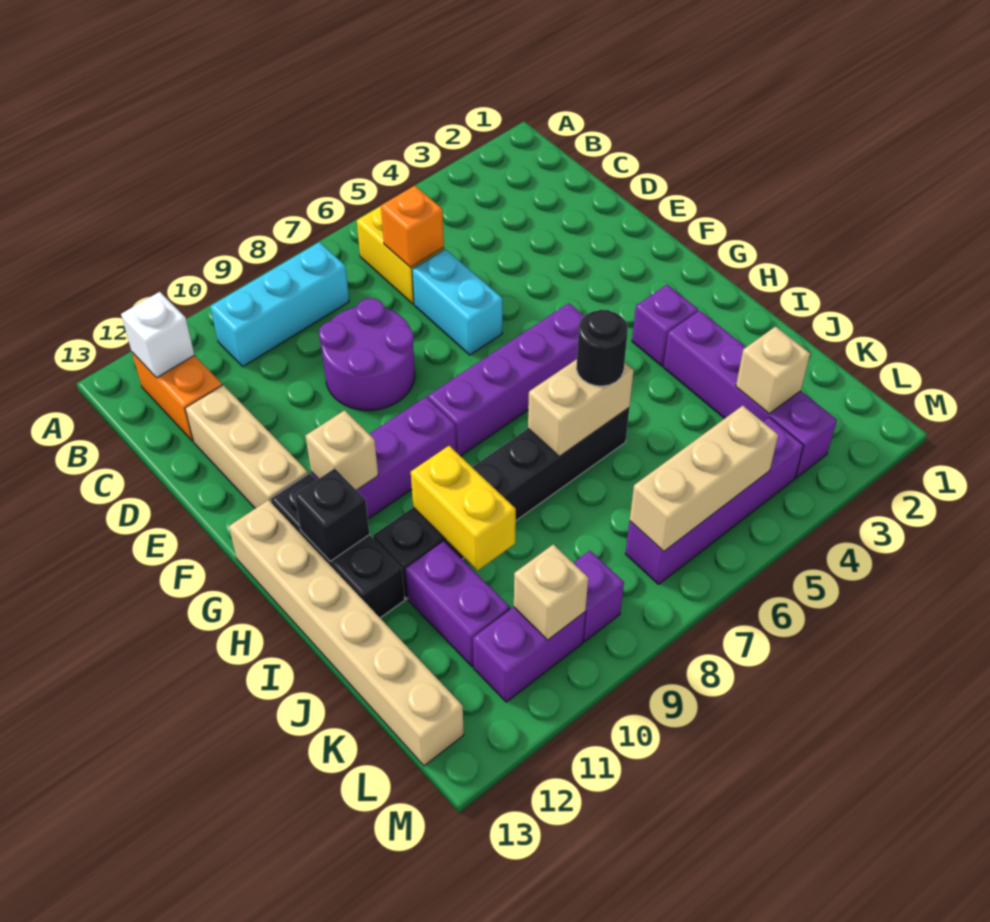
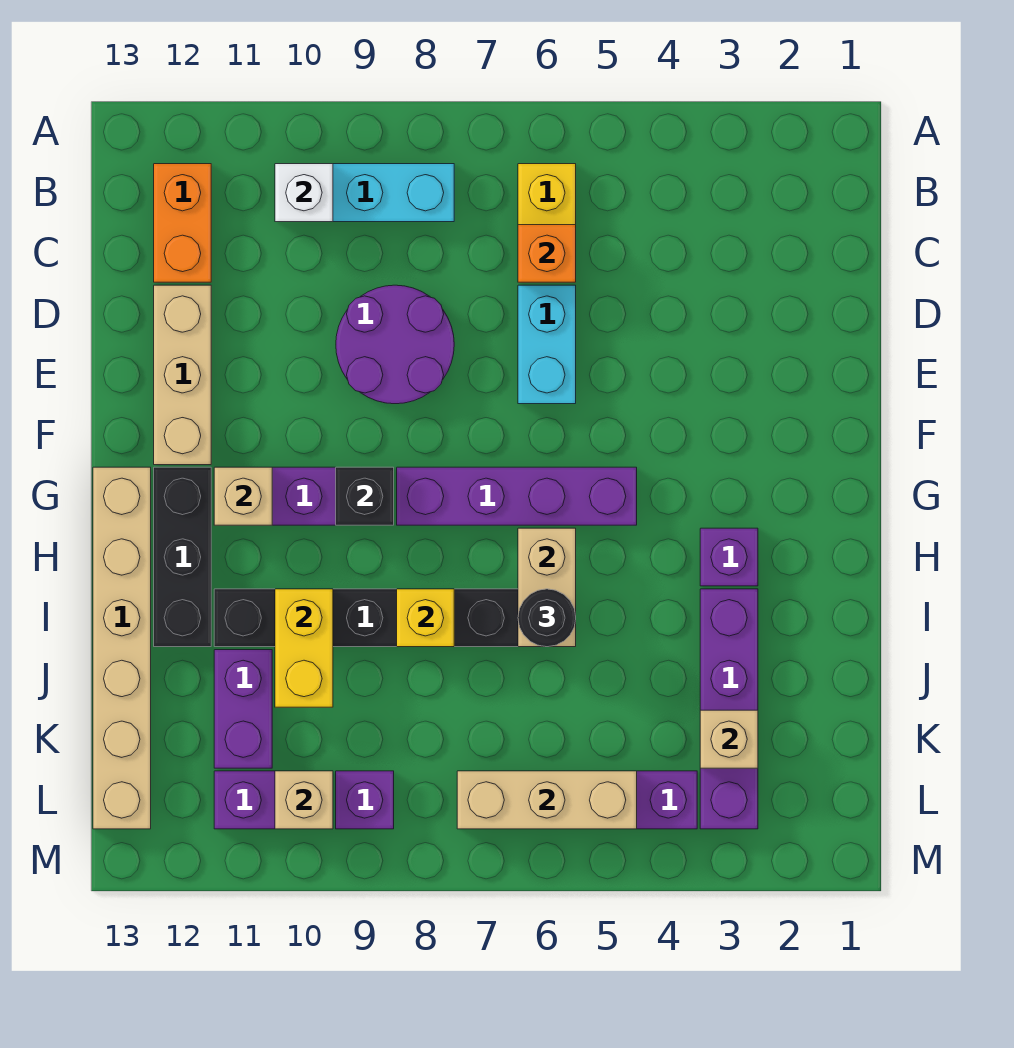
white 1x1 brick [121,292,194,378] -> white 1x1 brick moved to [275,164,333,222]
black 1x1 brick [294,468,370,561] -> black 1x1 brick moved to [336,467,394,525]
tan 1x2 brick [528,359,634,456] -> tan 1x2 brick turned to [518,528,576,647]
none -> yellow 1x1 brick [397,589,454,647]

